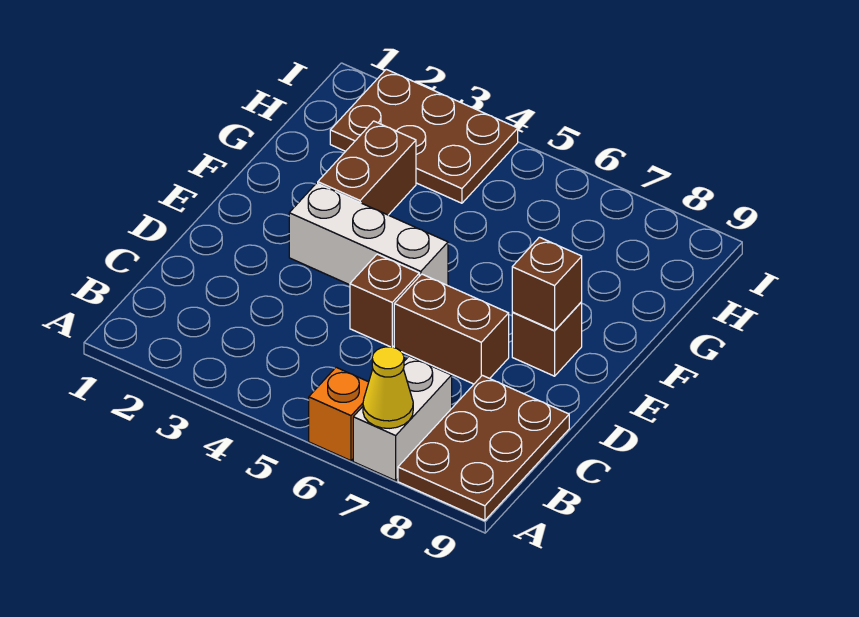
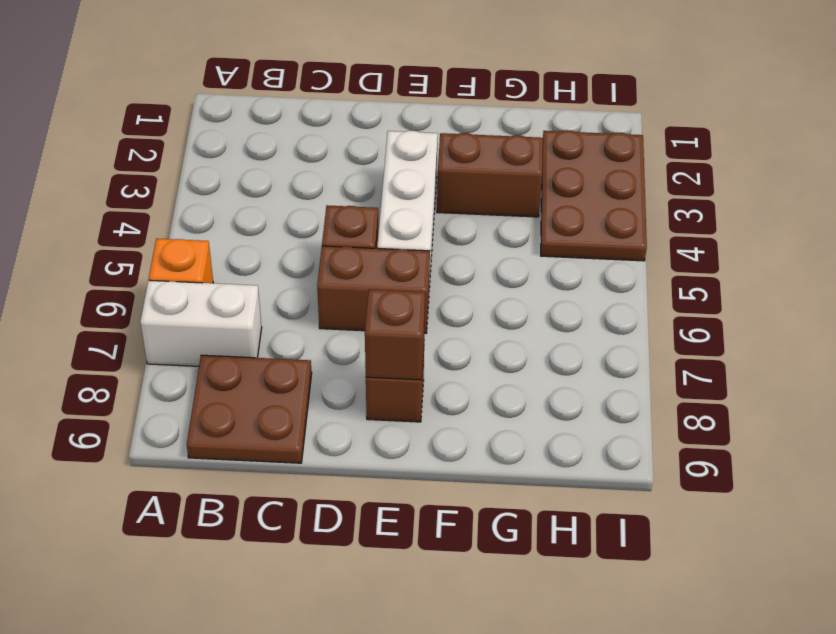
yellow 1x1 cone [363,347,413,428] -> none
brown 2x3 plate [398,375,569,520] -> brown 2x2 plate [187,355,312,463]
brown 1x2 brick [394,274,509,384] -> brown 1x2 brick turned to [317,246,430,333]

